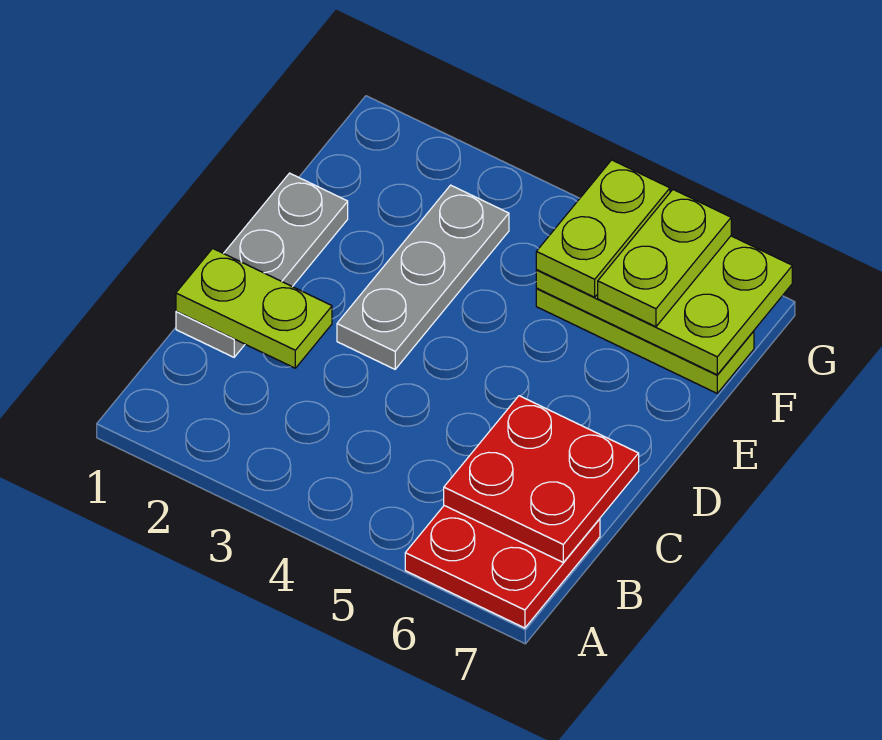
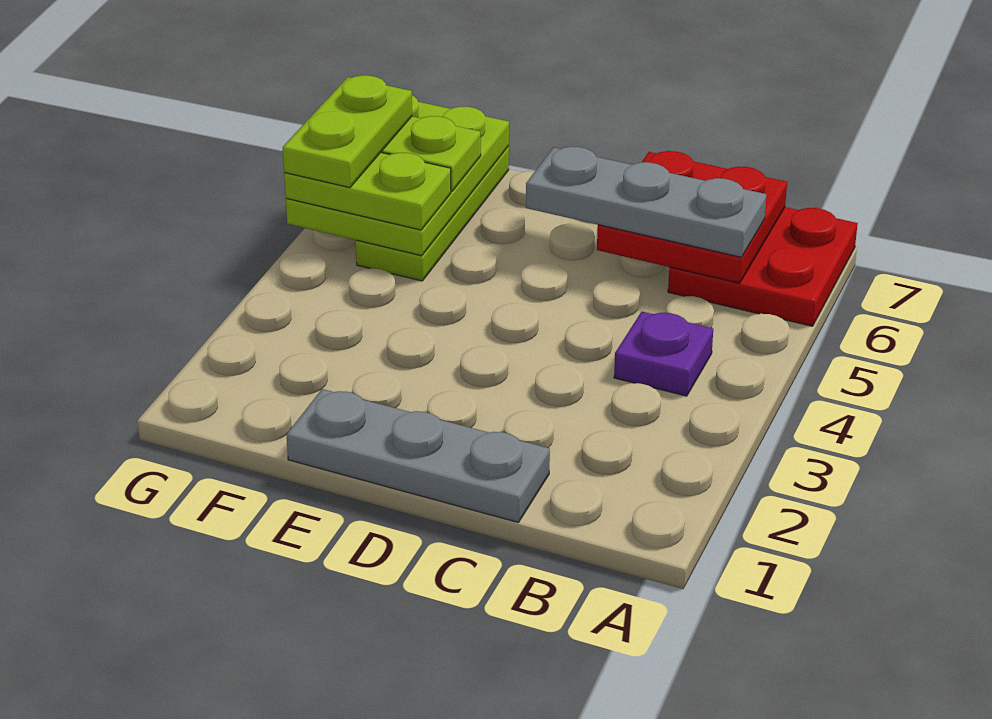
none -> purple 1x1 plate [614,312,713,396]
lime 1x2 plate [176,248,332,368] -> lime 1x2 plate moved to [283,75,412,188]
grey 1x3 plate [337,185,509,369] -> grey 1x3 plate moved to [526,147,766,257]

